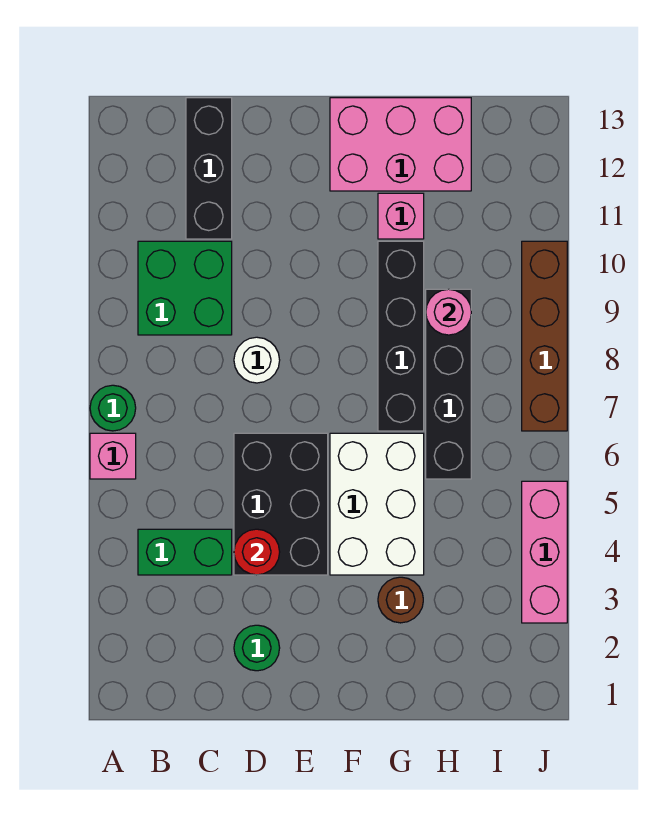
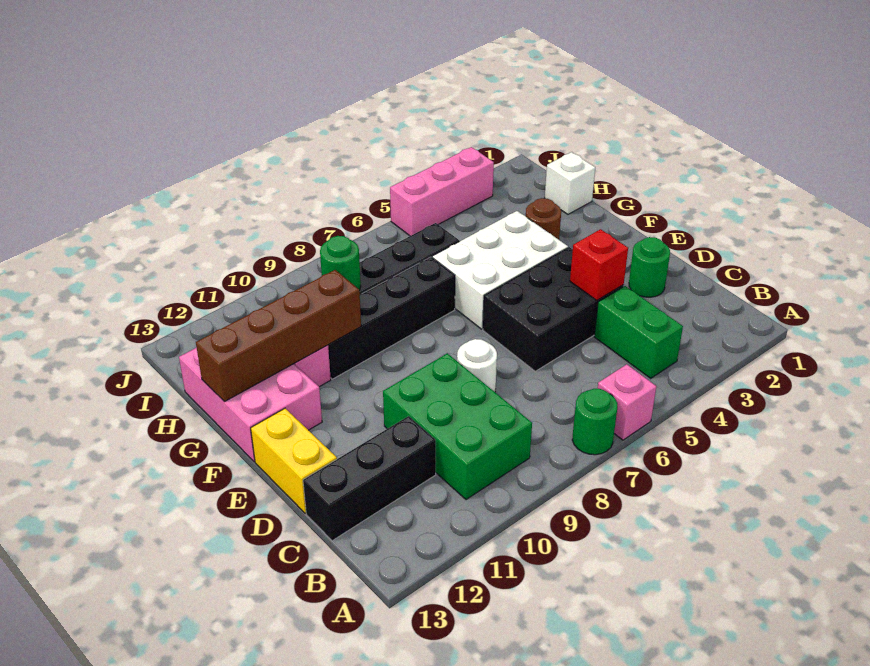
green 2x2 brick [138,241,232,335] -> green 2x3 brick [383,353,532,500]
red 1x1 round brick [234,529,280,575] -> red 1x1 brick [570,229,628,300]
none -> yellow 1x2 brick [251,408,337,513]
none -> white 1x1 brick [545,152,595,214]
pink 1x1 round brick [426,289,471,335] -> green 1x1 round brick [320,236,361,290]
brown 1x4 brick [522,241,567,431] -> brown 1x4 brick moved to [196,270,361,402]

